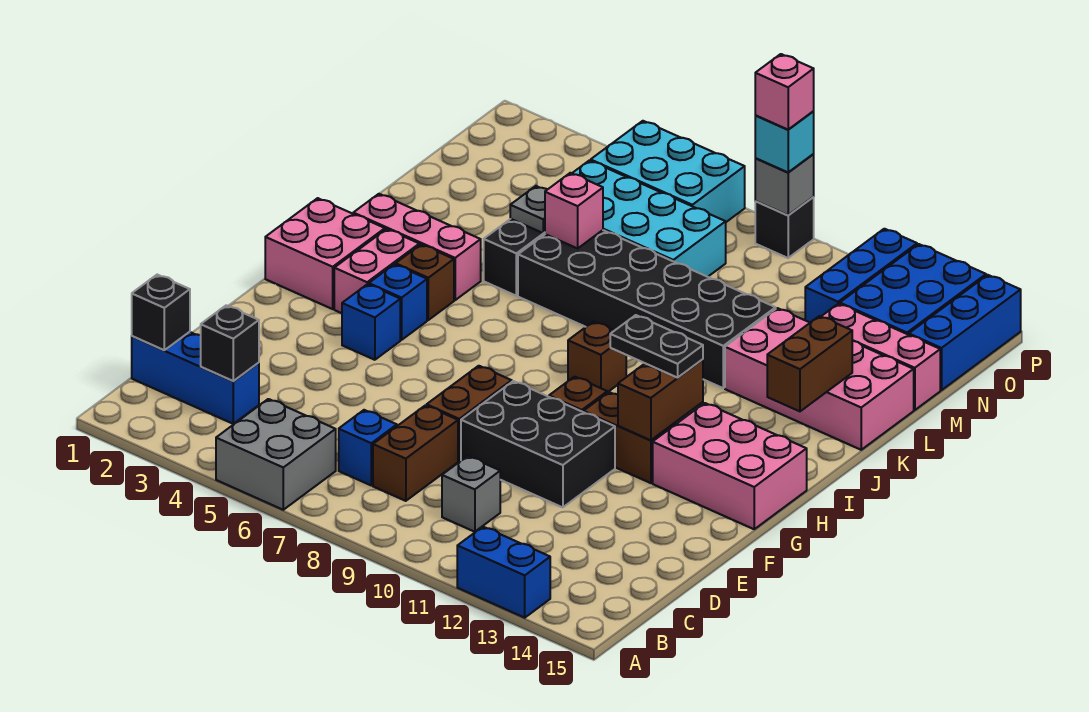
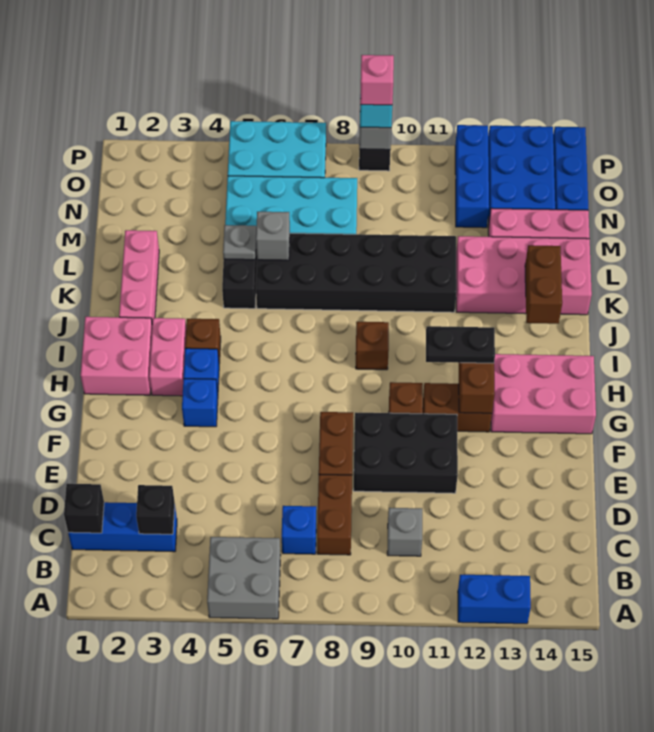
pink 1x3 brick [353,194,481,300] -> pink 1x3 brick turned to [119,230,159,324]
pink 1x1 brick [545,173,603,248] -> grey 1x1 brick [256,212,290,260]

